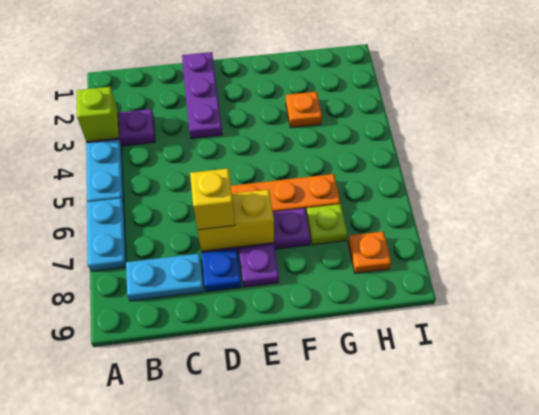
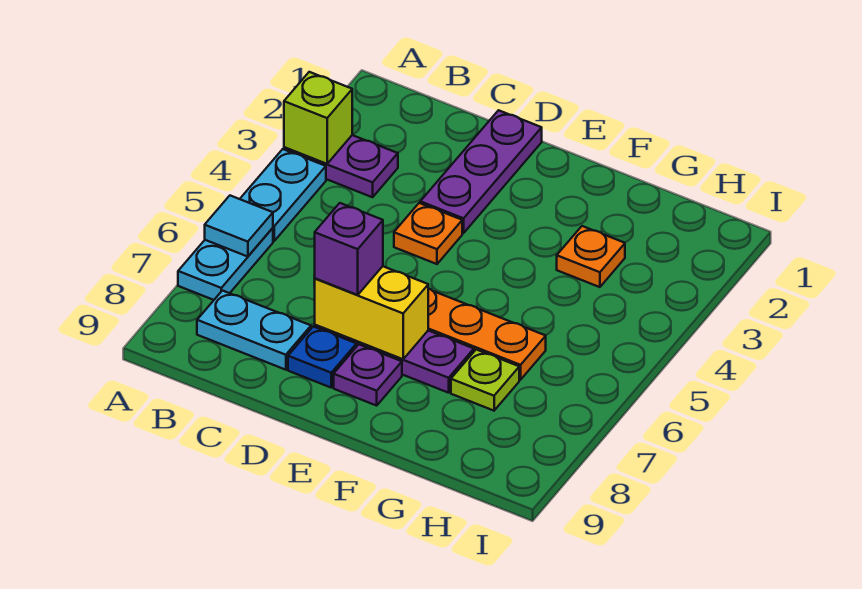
none -> cyan 1x1 tile [205,196,273,257]
yellow 1x1 brick [190,169,235,230] -> purple 1x1 brick [315,203,383,295]
orange 1x1 plate [348,231,391,273] -> orange 1x1 plate moved to [394,203,462,264]

